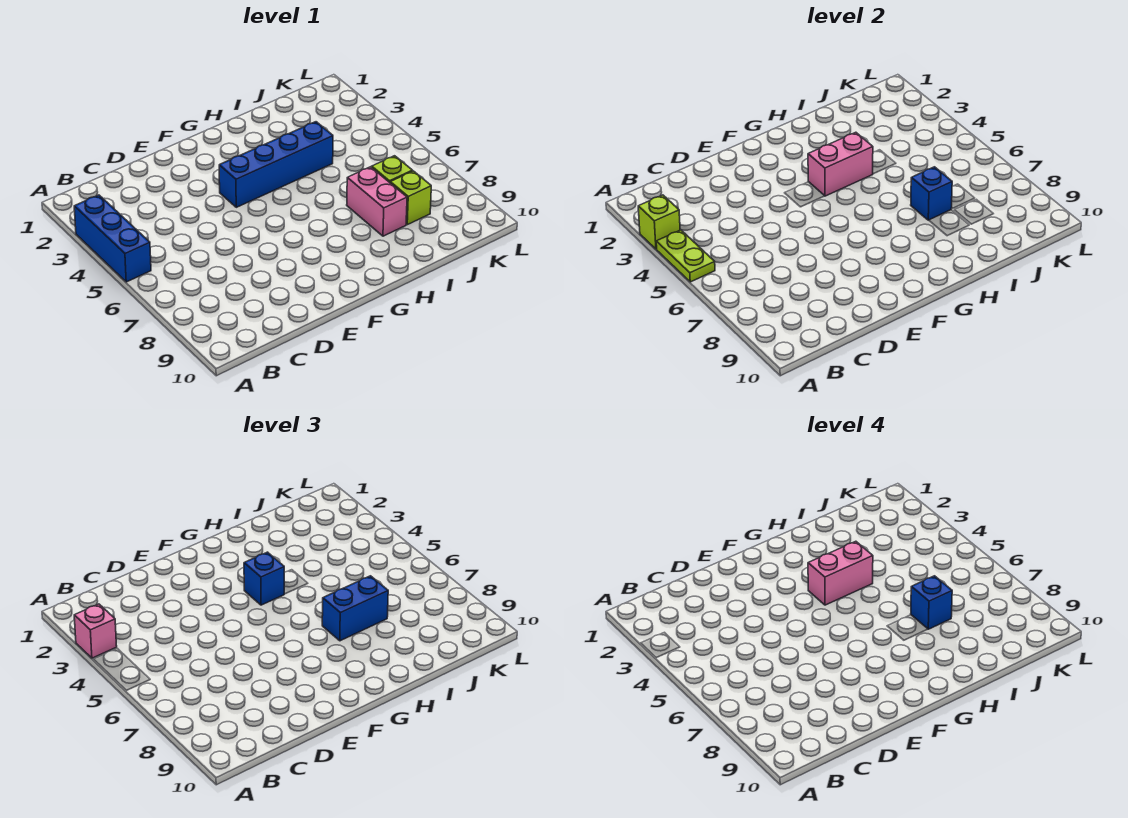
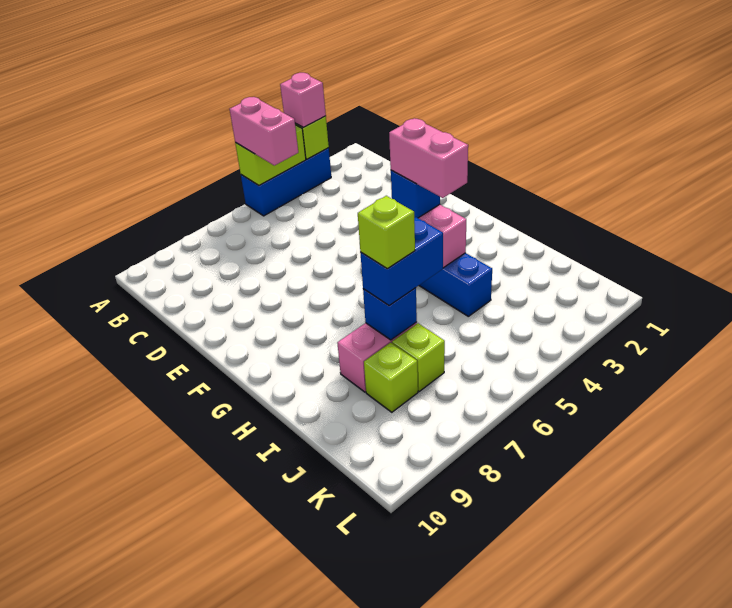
lime 1x2 plate [656,230,715,282] -> lime 1x2 brick [235,125,306,185]
none -> pink 1x2 brick [230,97,298,165]
blue 1x2 brick [322,576,388,641] -> blue 1x2 brick turned to [360,217,443,306]
blue 1x1 brick [911,576,952,629] -> lime 1x1 brick [358,196,415,268]

